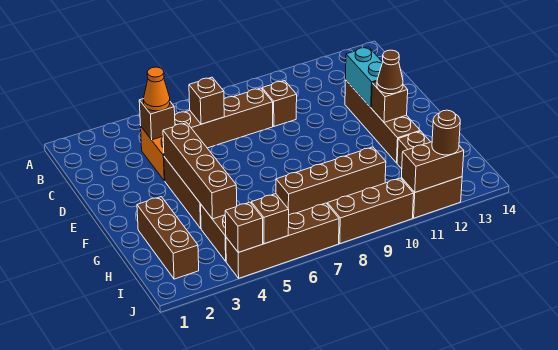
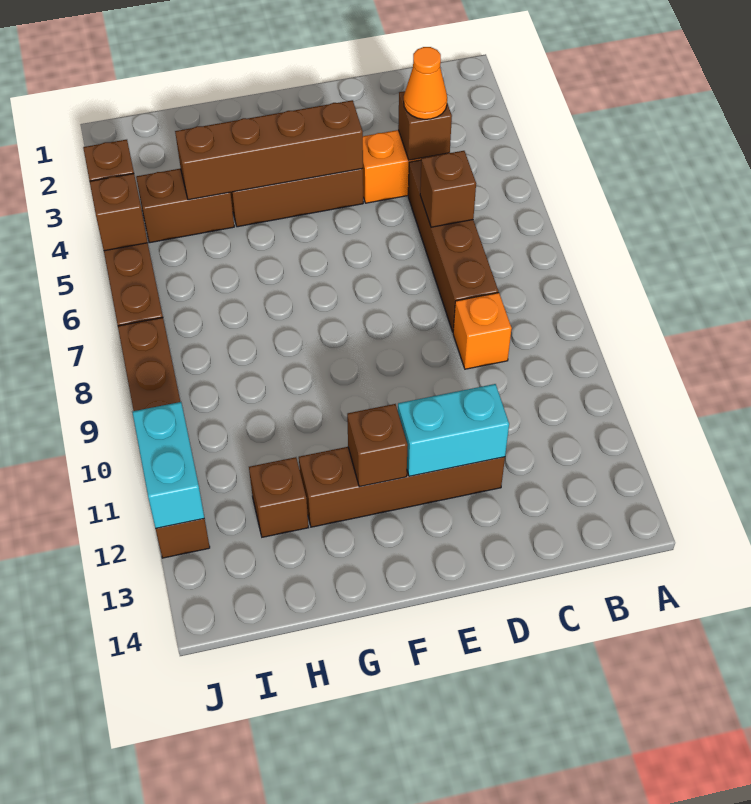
brown 1x1 brick [262,81,297,126] -> orange 1x1 brick [453,293,512,369]
brown 1x1 cone [377,50,403,94] -> none
brown 1x3 brick [137,197,199,279] -> none
brown 1x4 brick [276,147,386,215] -> none
brown 1x2 brick [402,142,464,192] -> cyan 1x2 brick [132,402,204,528]
brown 1x1 round brick [432,110,460,155] -> none

